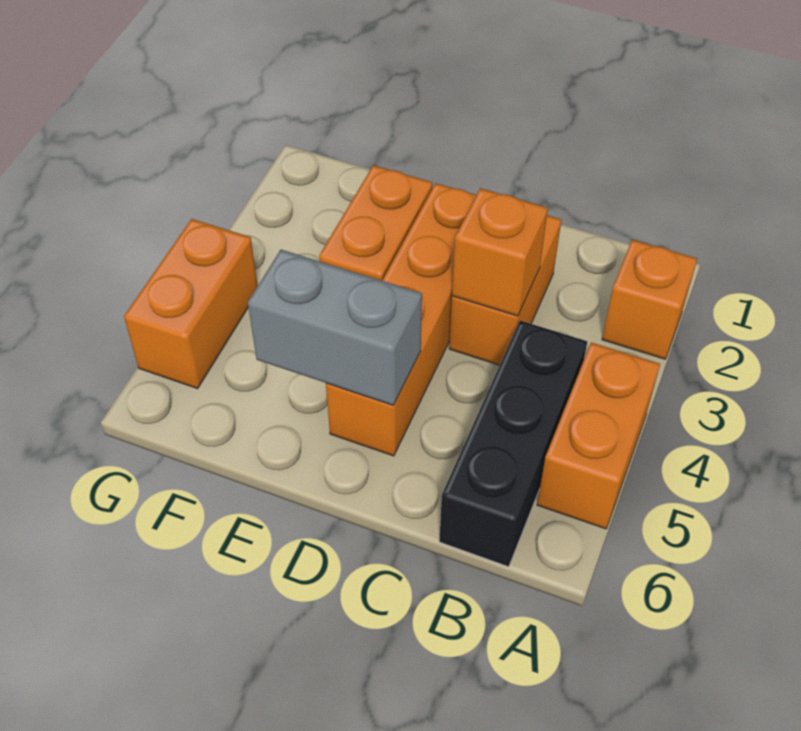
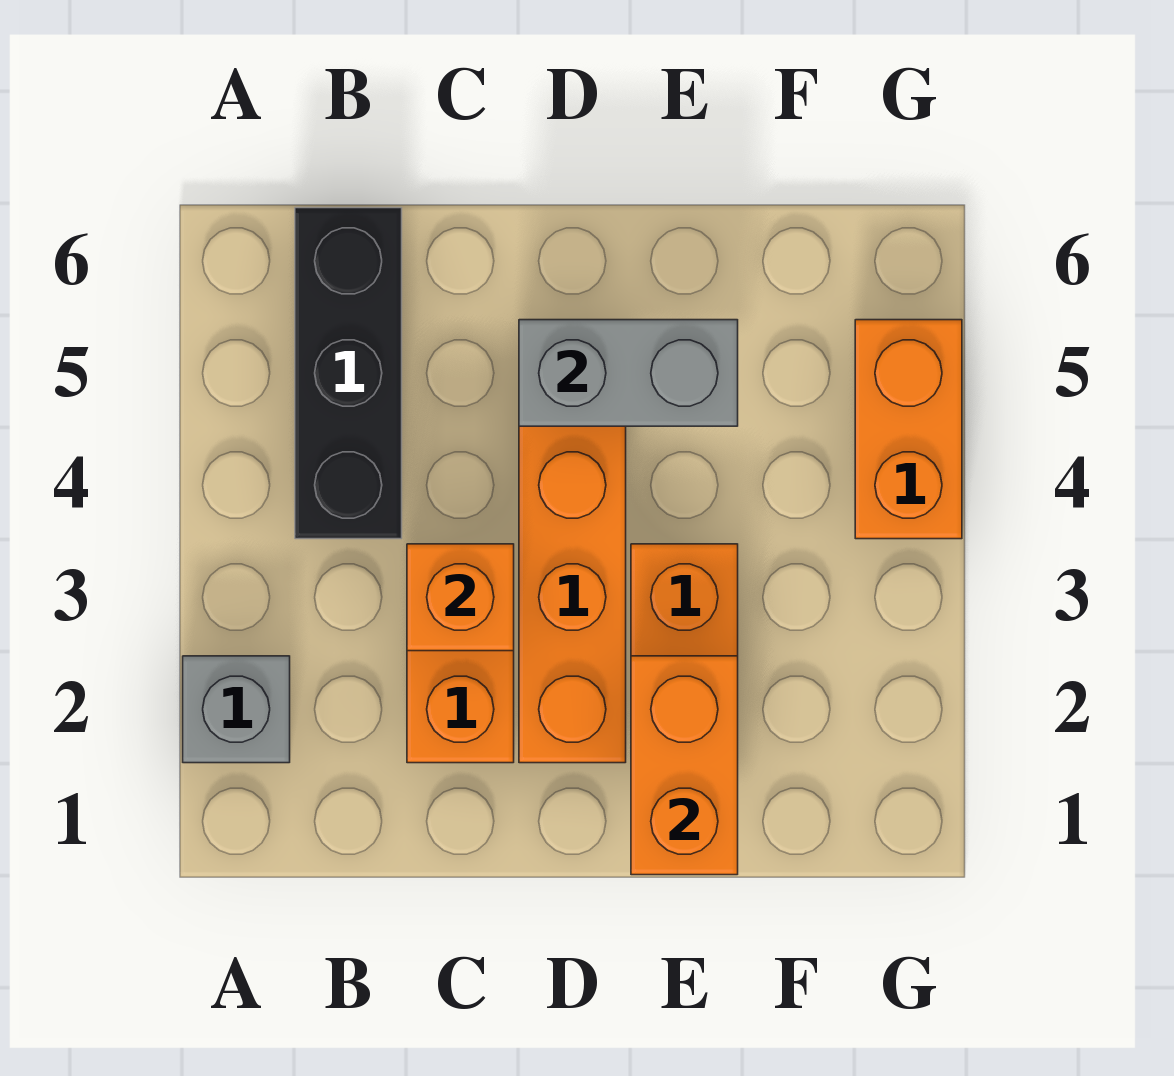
orange 1x1 brick [602,240,697,359] -> grey 1x1 brick [183,656,290,763]
orange 1x2 brick [537,342,660,529] -> orange 1x2 brick moved to [631,656,738,875]

